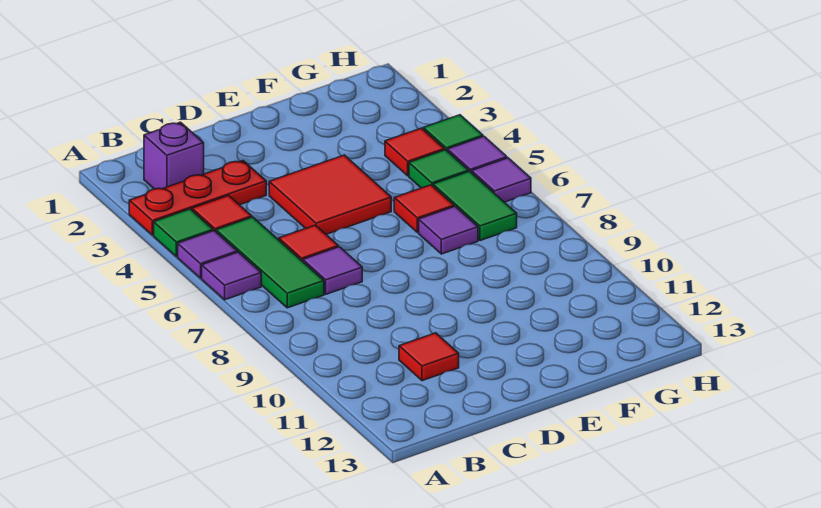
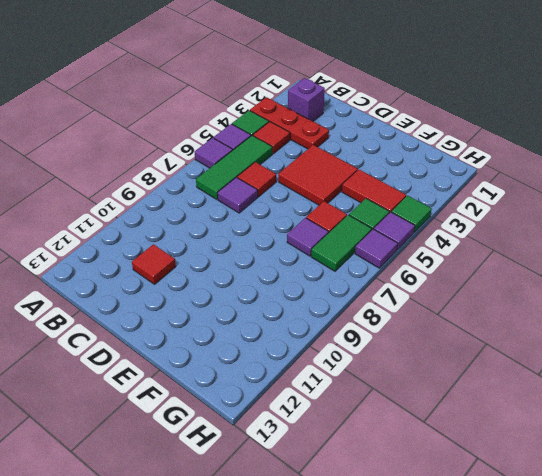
red 1x1 tile [385,128,444,176] -> red 1x2 tile [342,170,406,213]

